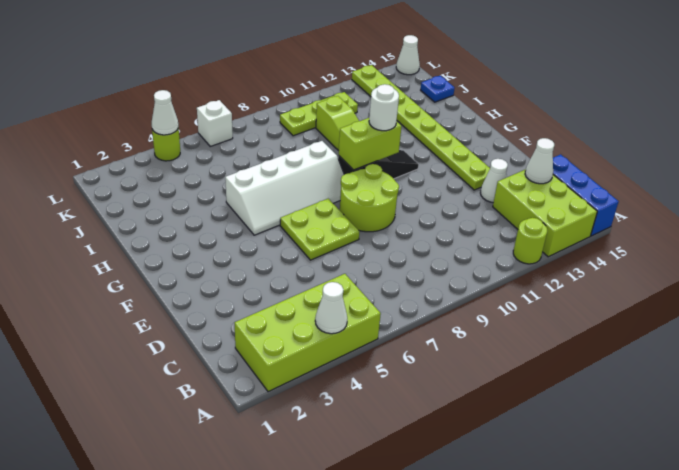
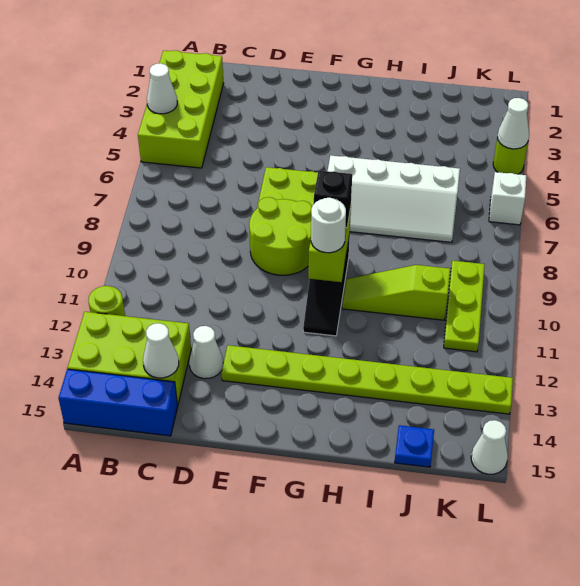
white 2x4 slope [225,141,344,235] -> white 2x4 slope turned to [328,155,460,242]
none -> black 1x1 brick [314,170,352,228]

